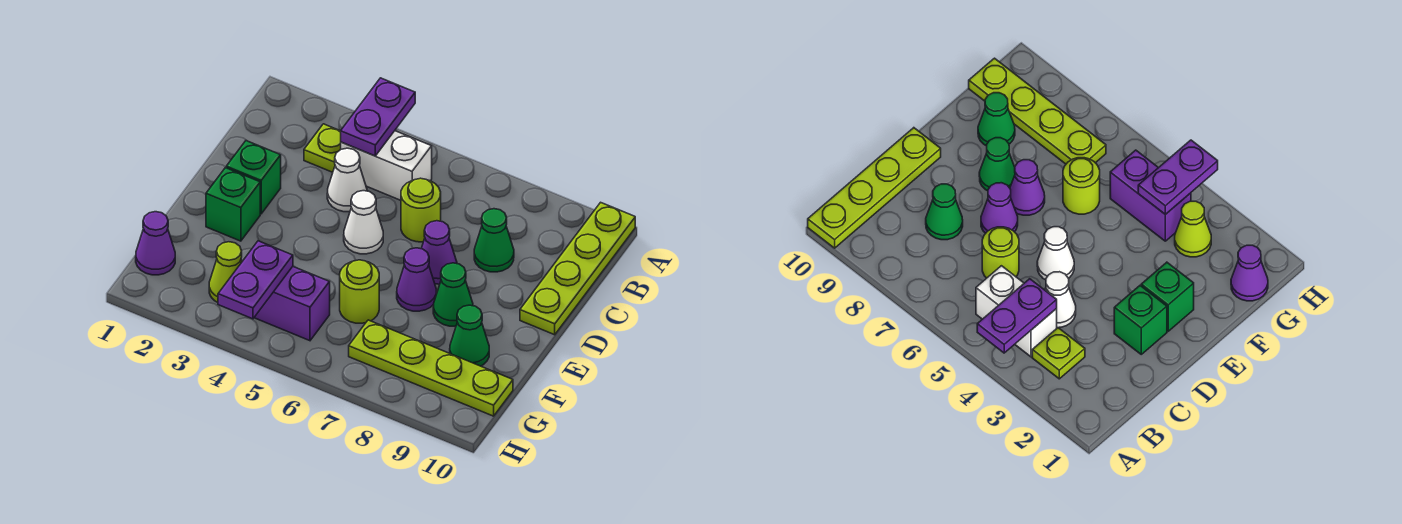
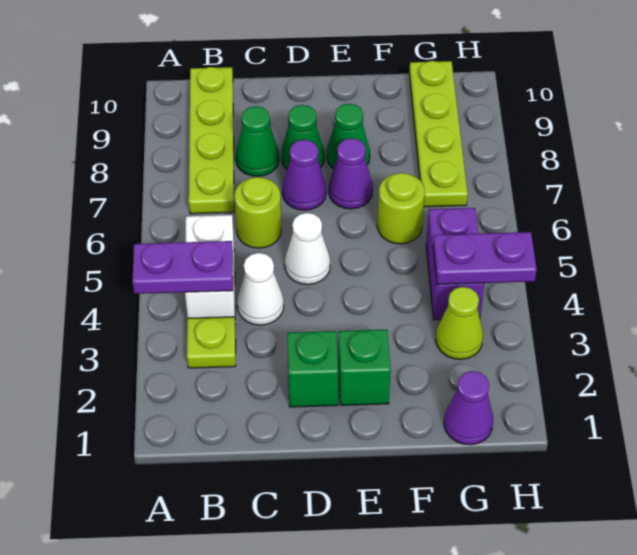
lime 1x4 plate [520,202,635,335] -> lime 1x4 plate turned to [189,67,234,214]
green 1x1 cone [450,305,489,366] -> green 1x1 cone moved to [281,105,325,169]

